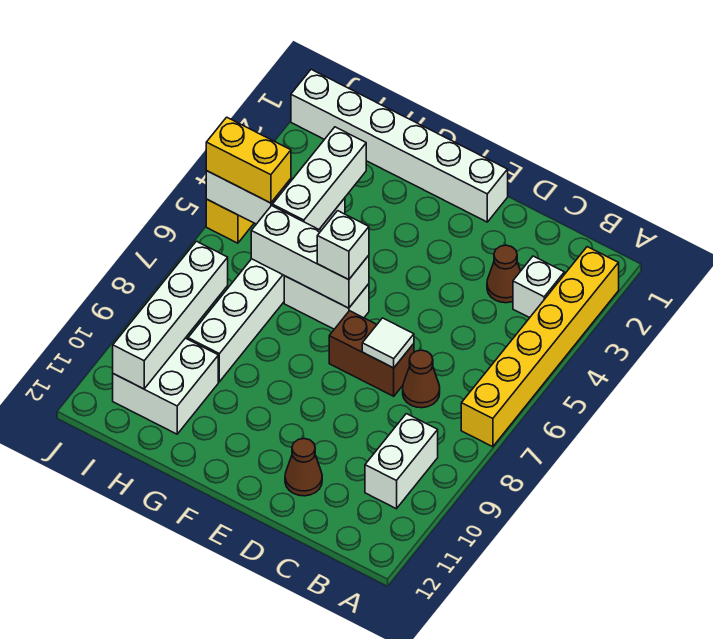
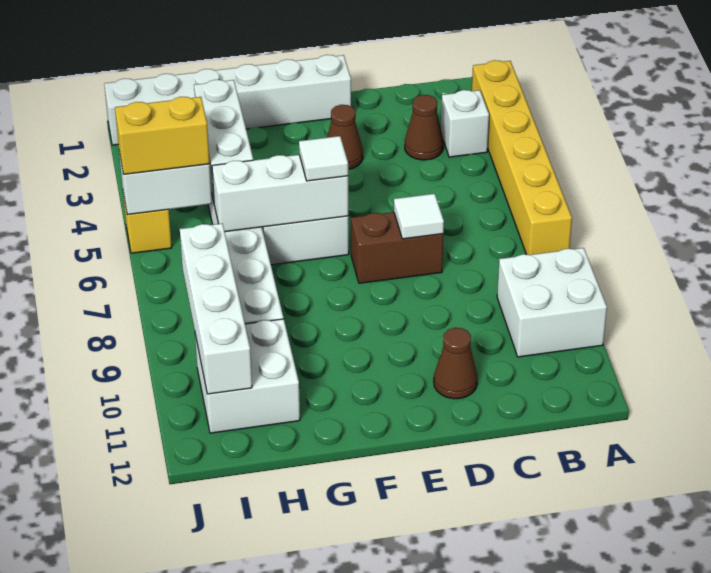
white 1x2 brick [365,414,438,509] -> white 2x2 brick [497,248,607,357]
brown 1x1 cone [403,350,440,408] -> brown 1x1 cone moved to [327,105,363,169]
white 1x1 brick [317,211,369,280] -> white 1x1 tile [299,136,348,181]

